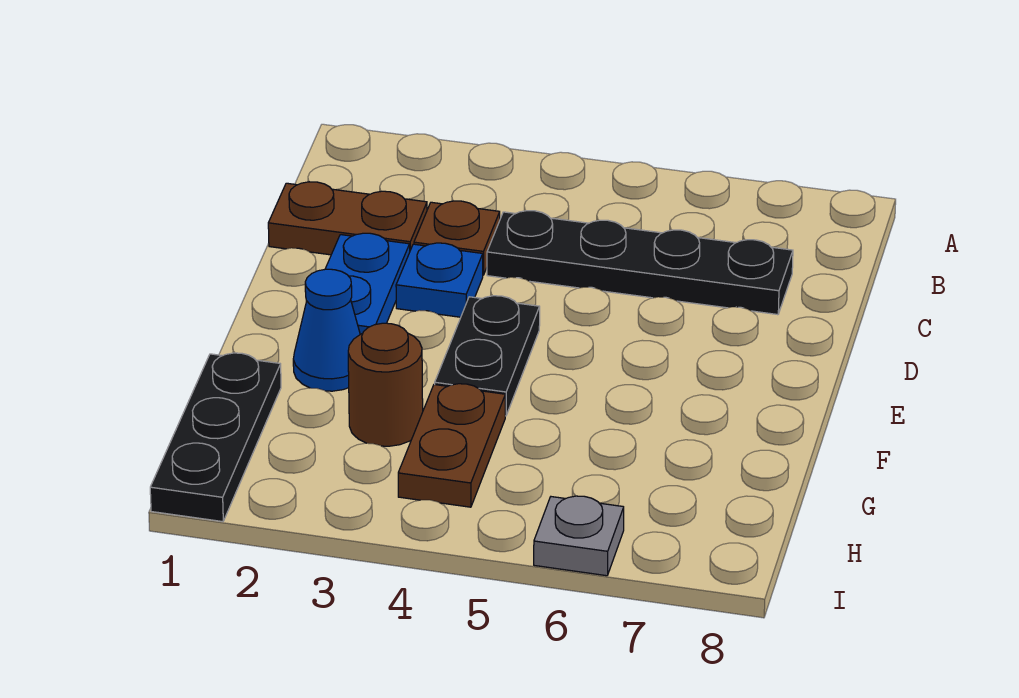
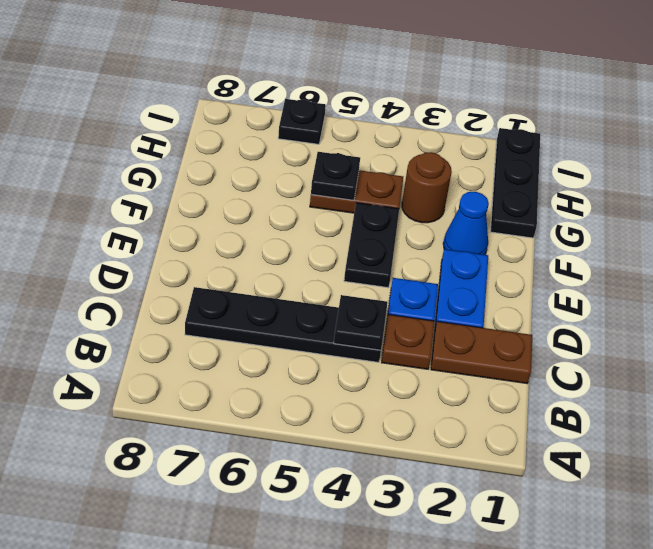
none -> black 1x1 plate [334,295,388,350]
brown 1x2 plate [398,384,505,507] -> brown 1x2 plate turned to [310,170,403,213]
none -> black 1x1 plate [311,152,360,200]
grey 1x1 plate [534,496,624,576] -> black 1x1 plate [278,99,326,144]

